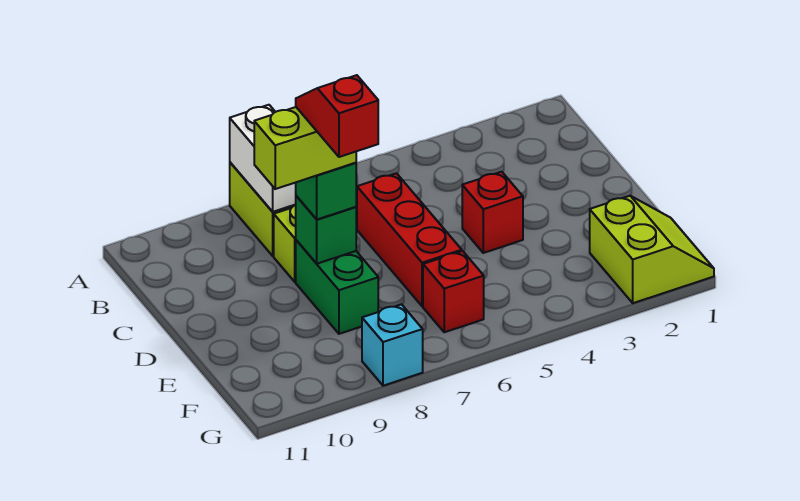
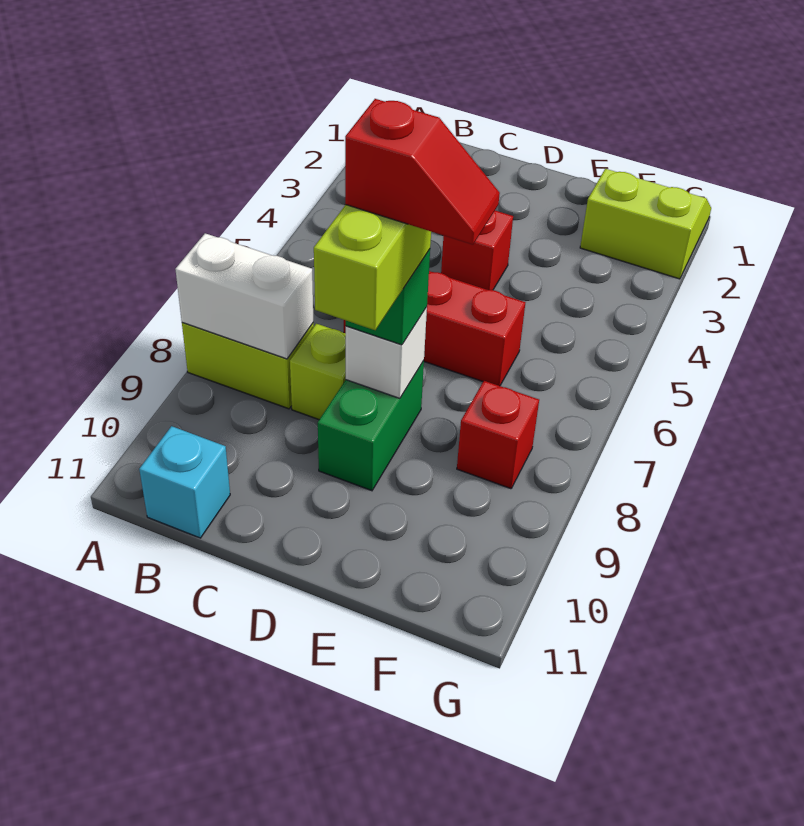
green 1x2 brick [296,240,378,334] -> green 1x2 brick turned to [318,361,424,491]
green 1x1 brick [296,196,356,264] -> white 1x1 brick [346,307,427,398]
red 1x2 slope [296,75,378,157] -> red 1x2 slope turned to [345,99,500,245]
red 1x1 brick [423,251,484,332] -> red 1x1 brick moved to [457,381,539,489]
cyan 1x1 brick [362,304,423,386] -> cyan 1x1 brick moved to [139,426,230,538]

